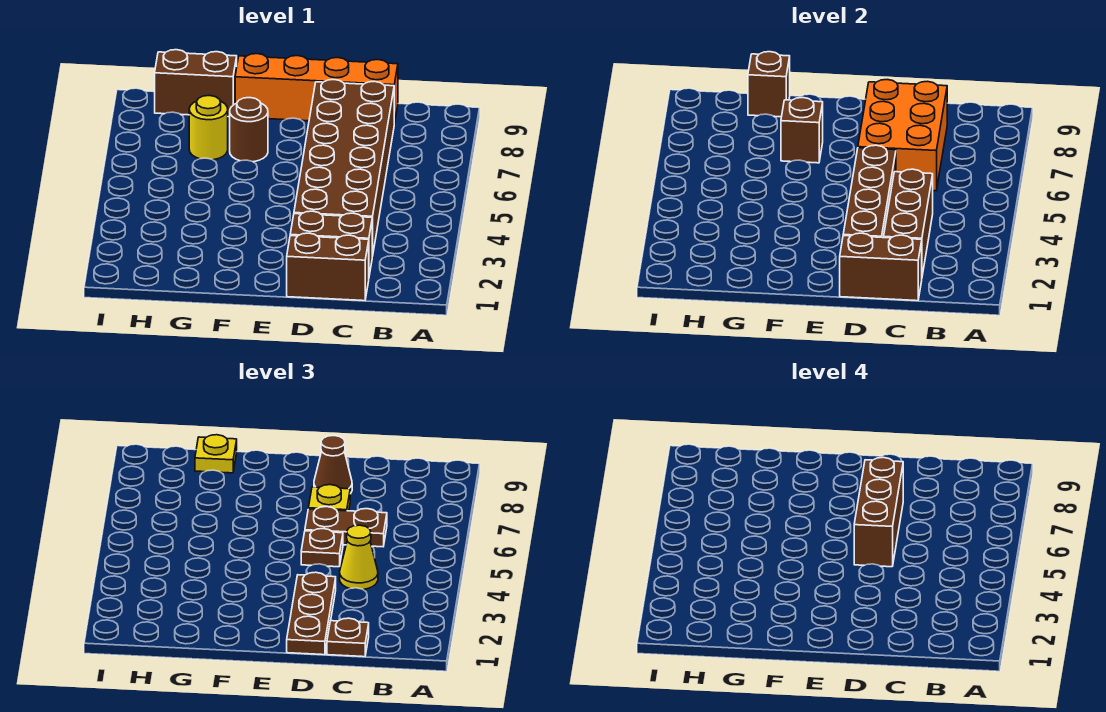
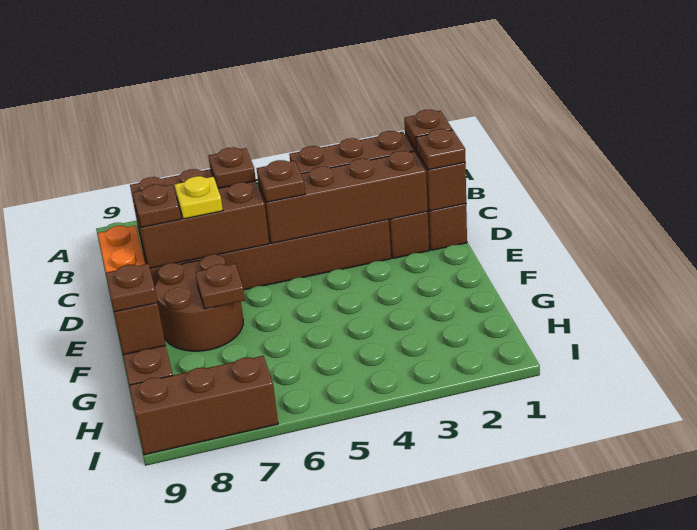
yellow 1x1 cone [340,525,378,590] -> none
orange 2x3 brick [858,80,947,191] -> brown 2x3 brick [130,169,269,268]
brown 1x2 plate [305,507,387,547] -> brown 1x1 plate [209,147,256,188]
brown 1x3 plate [287,572,336,655] -> brown 1x1 plate [416,129,465,170]
brown 1x3 brick [854,457,903,567] -> brown 1x3 brick moved to [129,356,278,455]
brown 1x1 cone [314,436,352,494] -> brown 1x1 plate [133,184,181,227]
brown 1x1 round brick [230,98,268,162] -> brown 2x2 round brick [155,254,243,351]
brown 1x1 brick [781,98,823,163] -> brown 1x1 plate [195,264,245,309]
yellow 1x1 round brick [189,96,228,160] -> none
yellow 1x1 plate [195,435,237,473] -> brown 1x1 plate [106,264,158,312]

